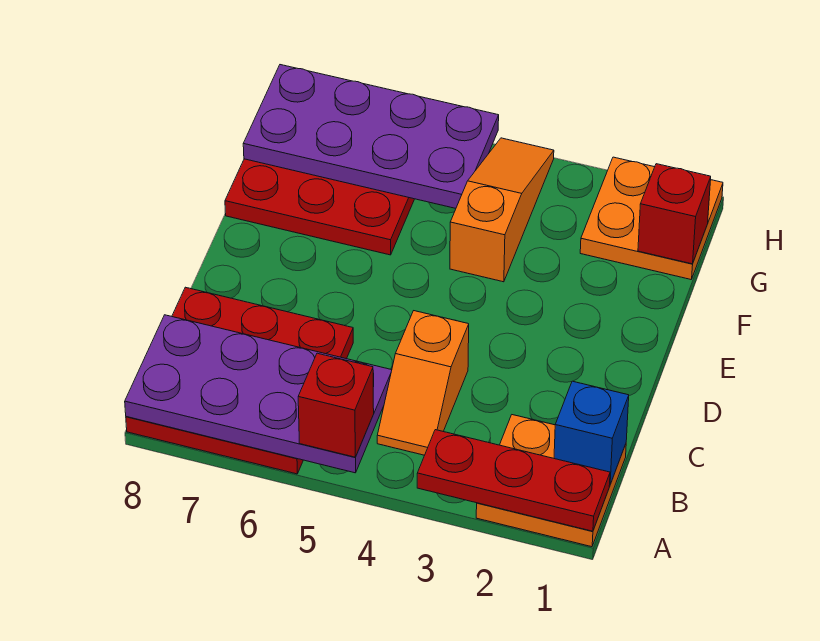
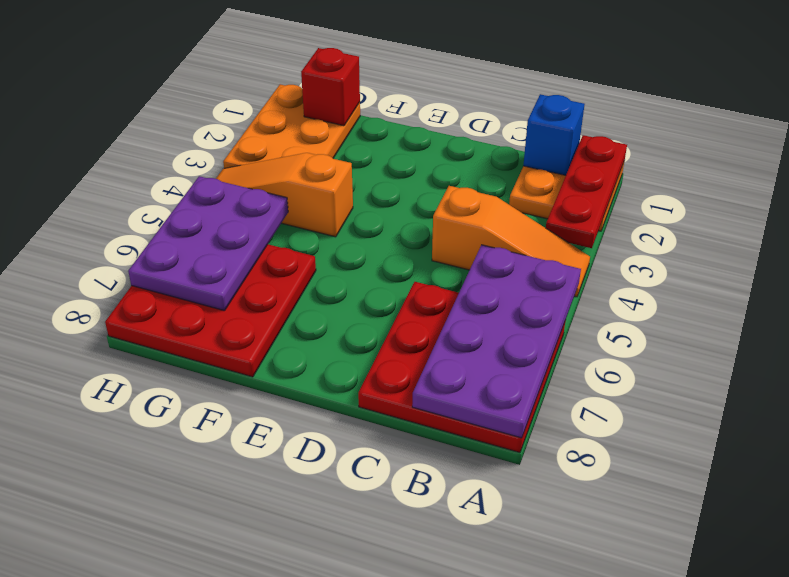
red 1x1 brick [298,353,374,457] -> none
orange 1x2 slope [377,311,469,455] -> orange 1x3 slope [432,186,590,297]
orange 2x2 plate [580,157,723,279] -> orange 2x3 plate [223,84,360,168]
purple 2x4 plate [243,65,499,208] -> purple 2x3 plate [128,176,288,311]

